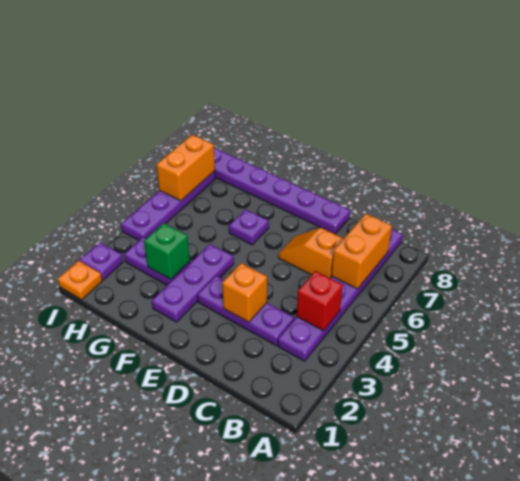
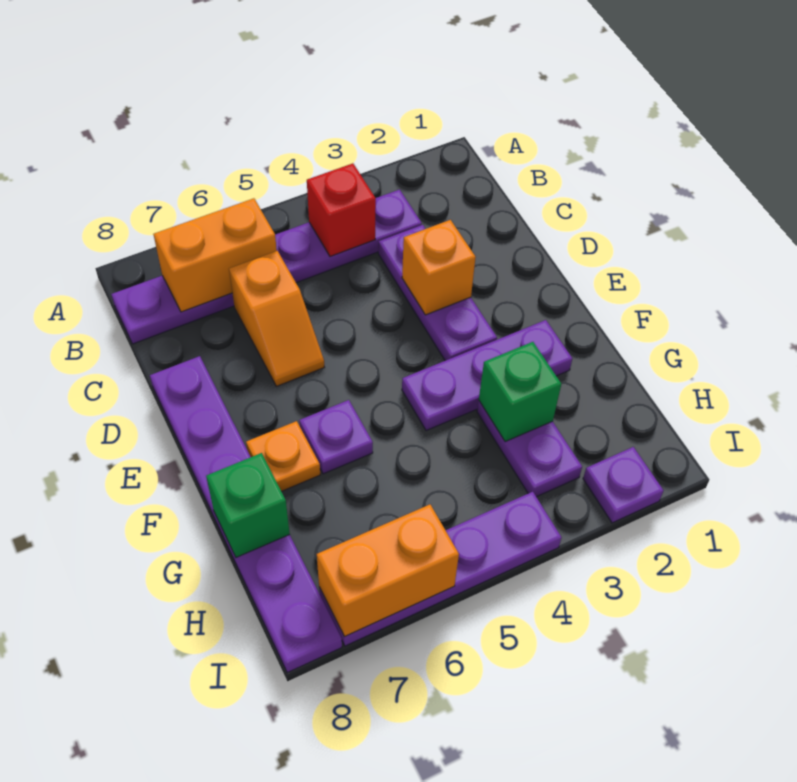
none -> green 1x1 brick [206,453,290,557]
orange 1x1 plate [58,261,102,300] -> orange 1x1 plate moved to [246,421,320,491]

